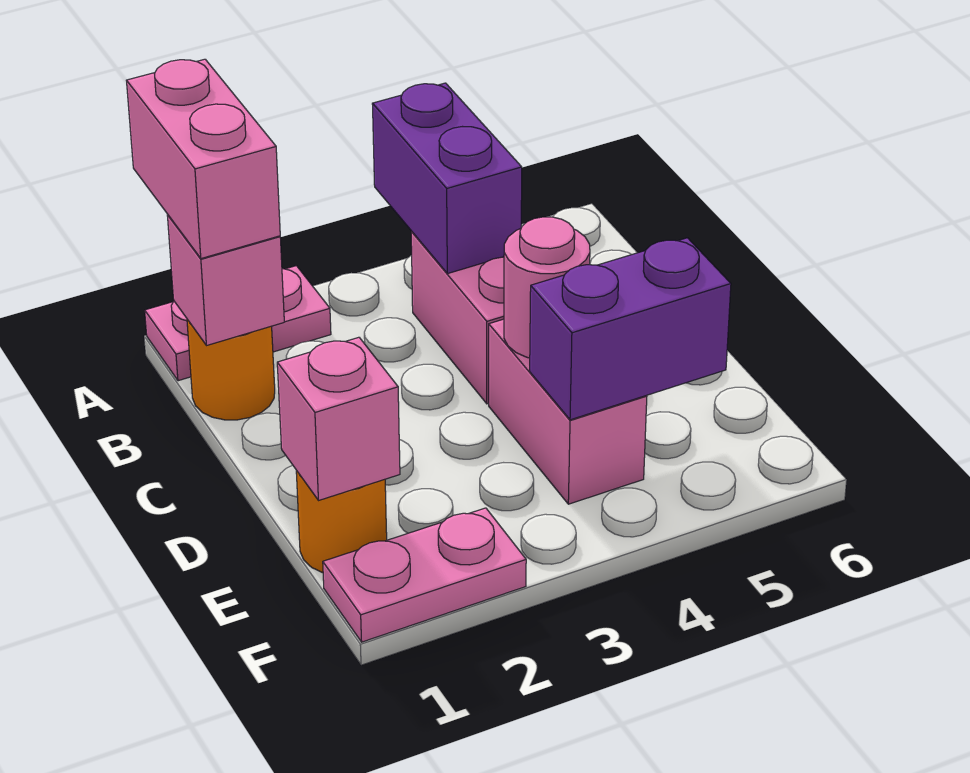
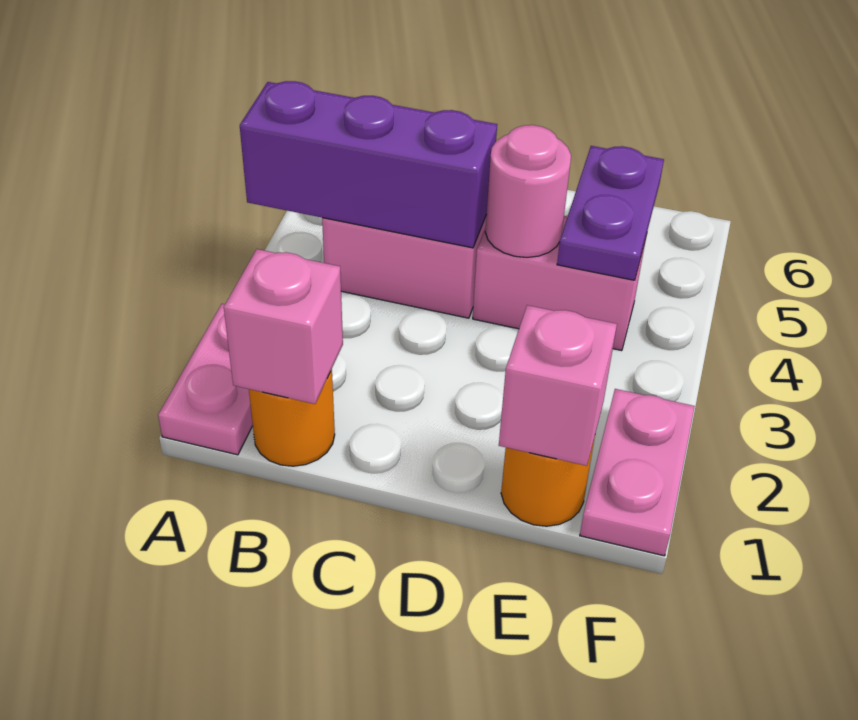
pink 1x2 brick [126,59,280,259] -> none
purple 1x2 brick [372,83,522,274] -> purple 1x3 brick [240,81,497,248]
purple 1x2 brick [530,238,731,420] -> purple 1x2 plate [557,146,664,280]

